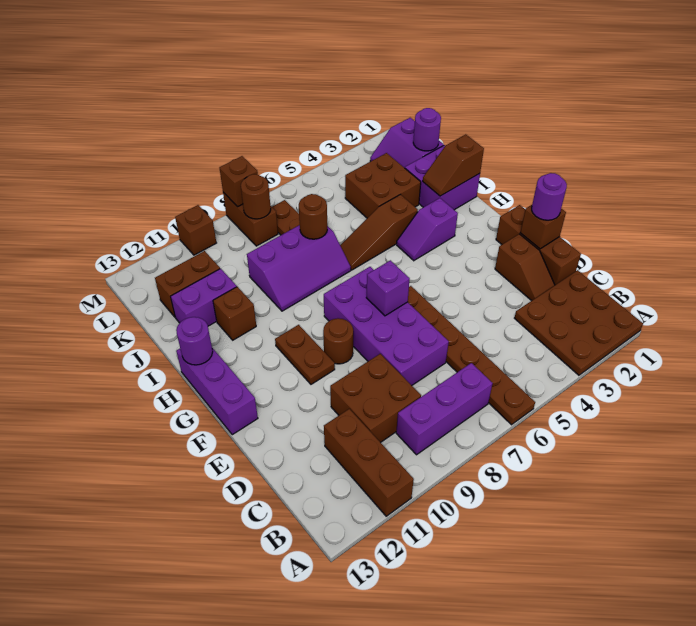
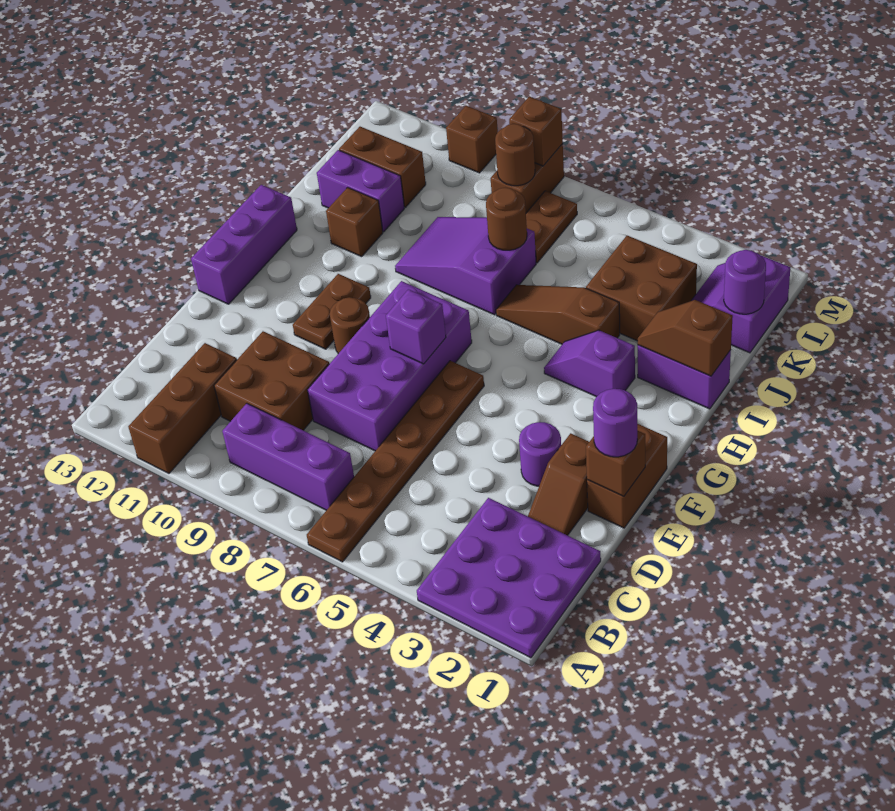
brown 3x3 plate [515,270,643,375] -> purple 3x3 plate [417,498,601,658]
brown 1x3 brick [496,205,581,285] -> brown 1x2 brick [587,424,667,528]
purple 1x1 round brick [176,317,213,365] -> purple 1x1 round brick moved to [519,422,561,486]
purple 2x2 brick [405,145,480,210] -> purple 1x2 brick [638,345,731,409]
purple 2x3 slope [247,225,351,311] -> purple 2x3 slope turned to [395,217,536,315]

